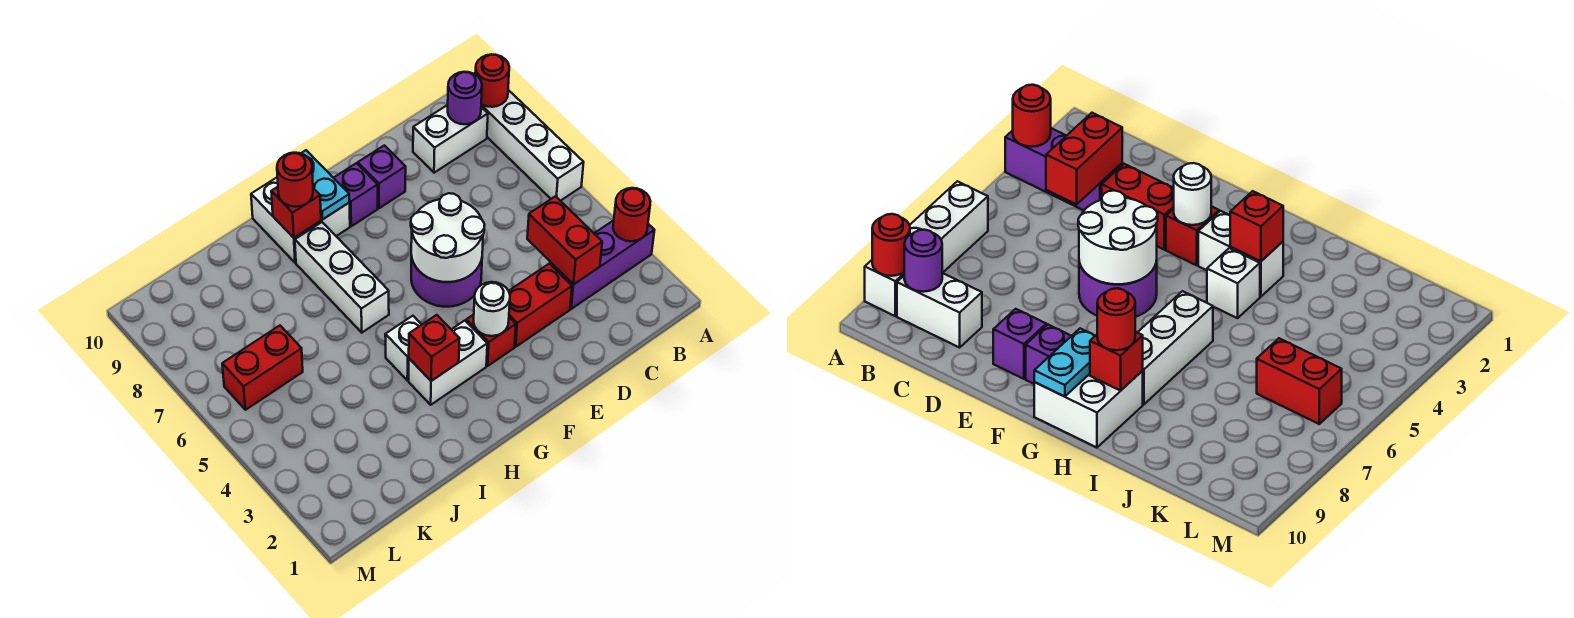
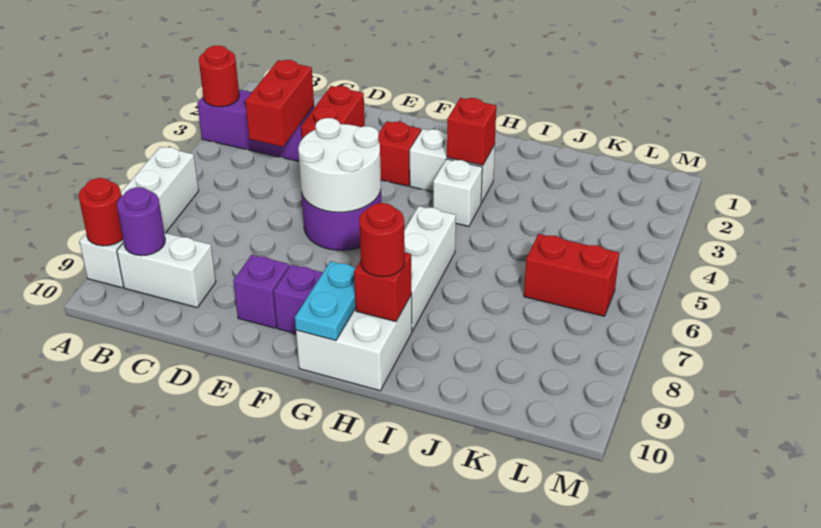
red 1x2 brick [509,264,572,347] -> red 1x2 brick turned to [301,86,365,139]
white 1x1 round brick [474,282,510,336] -> none

